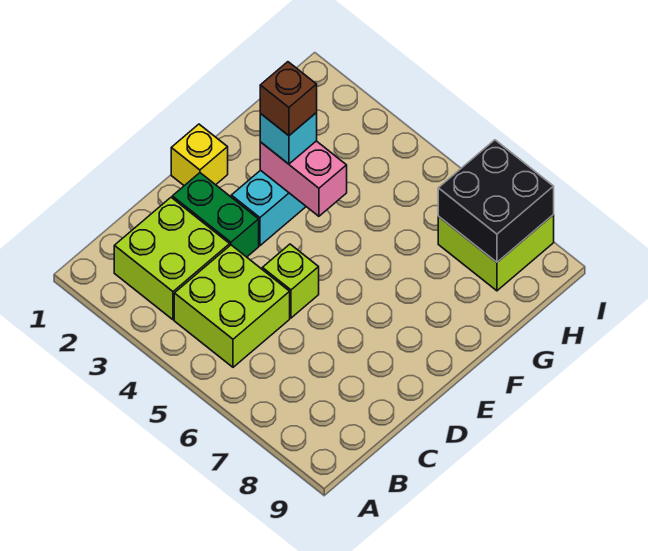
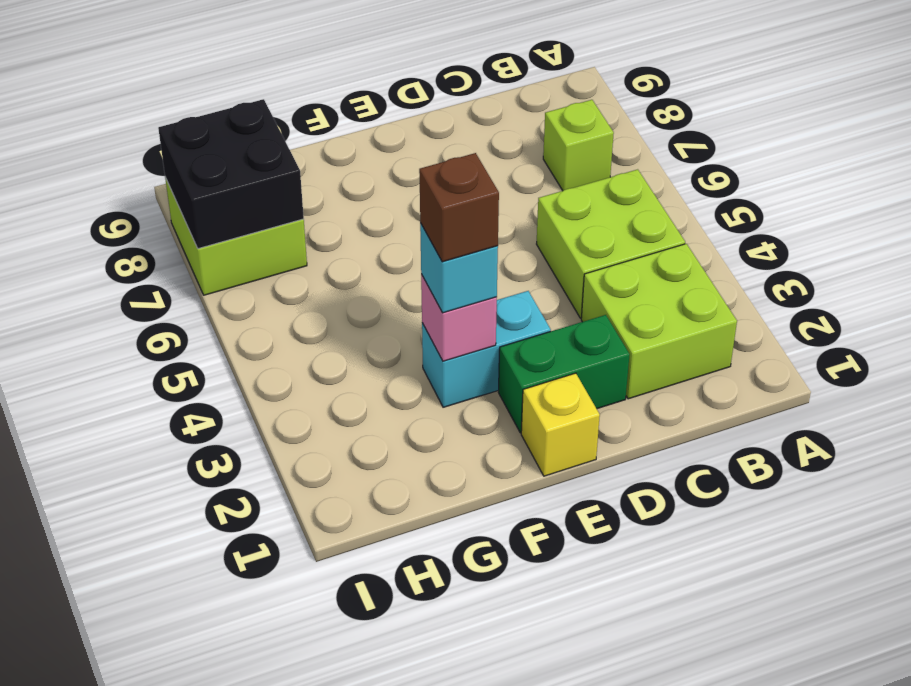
green 1x2 brick [172,173,259,257] -> green 1x2 brick turned to [499,315,630,433]
lime 1x1 brick [262,244,319,318] -> lime 1x1 brick moved to [543,100,614,191]
pink 1x2 brick [260,141,347,216] -> pink 1x1 brick [421,274,497,361]

